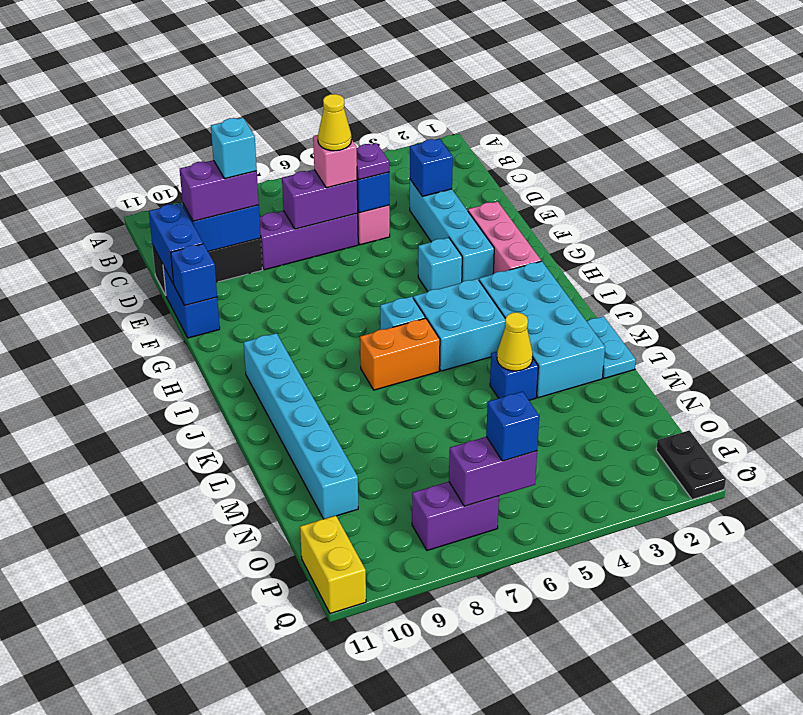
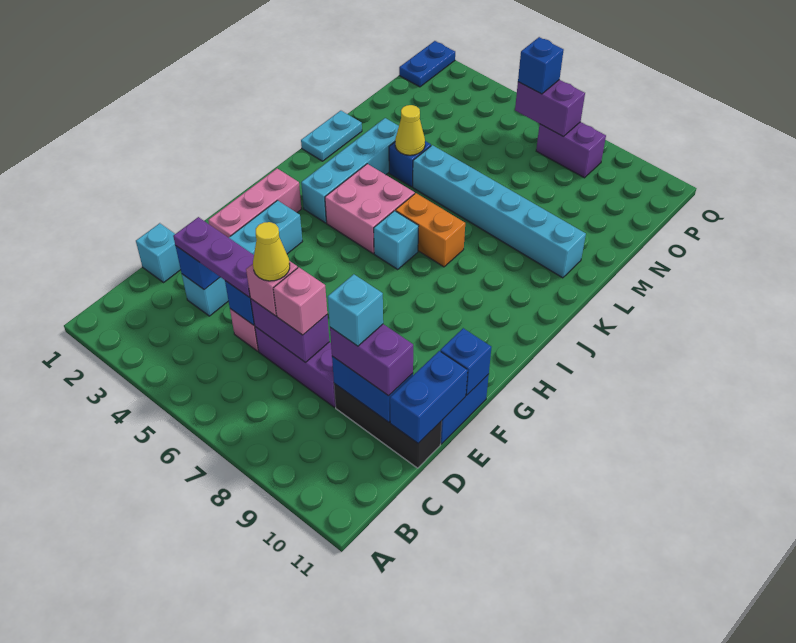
purple 1x1 plate [357,143,389,180] -> purple 1x3 plate [173,217,254,297]
none -> pink 1x1 brick [273,267,327,335]
cyan 1x1 brick [418,238,462,291] -> cyan 1x1 brick moved to [136,223,181,282]
cyan 2x4 brick [479,261,605,398] -> cyan 1x4 brick [301,118,399,223]
cyan 2x2 brick [413,279,505,371] -> pink 2x2 brick [325,164,415,254]
cyan 1x6 brick [244,333,358,519] -> cyan 1x6 brick turned to [413,145,586,278]
black 1x2 plate [656,430,726,500] -> blue 1x2 plate [399,41,455,87]
yellow 1x2 brick [300,516,366,614] -> none

